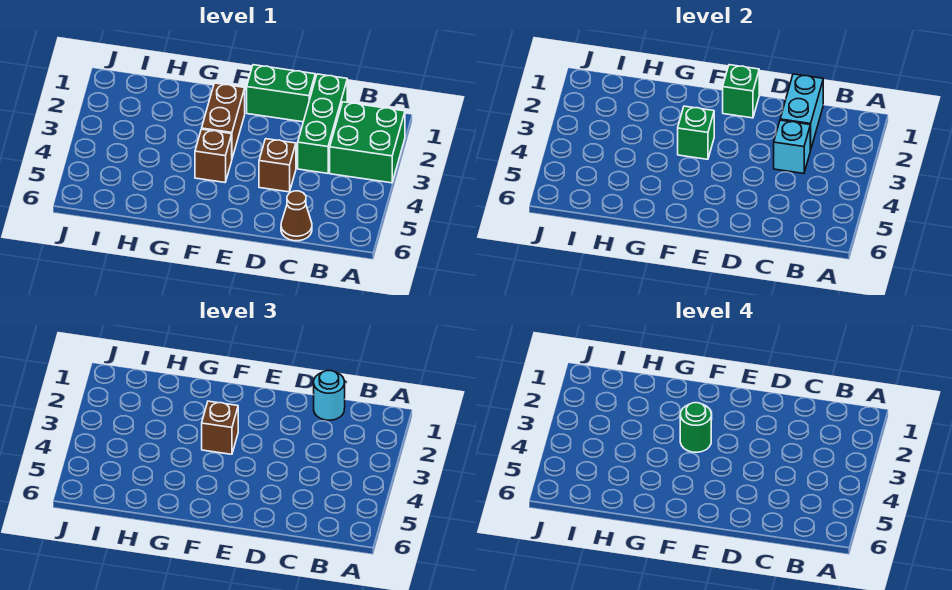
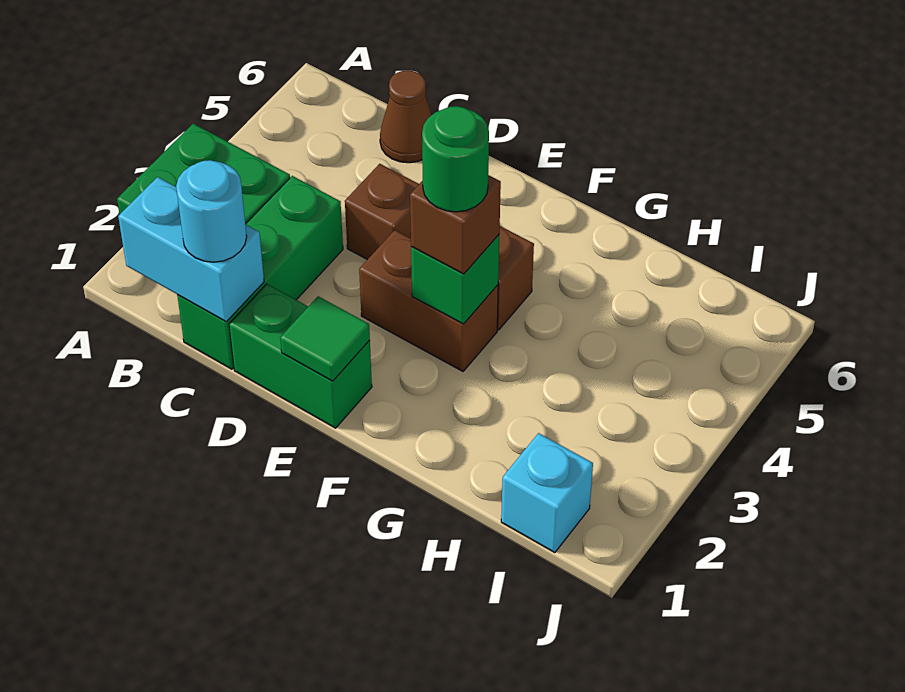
cyan 1x2 brick [780,74,823,150] -> cyan 1x2 brick turned to [118,177,264,322]
cyan 1x1 brick [774,120,810,173] -> cyan 1x1 brick moved to [501,433,593,553]
green 1x1 brick [723,65,759,118] -> green 1x1 tile [280,296,370,381]
brown 1x2 brick [202,83,245,158] -> brown 1x2 brick turned to [359,230,498,371]

